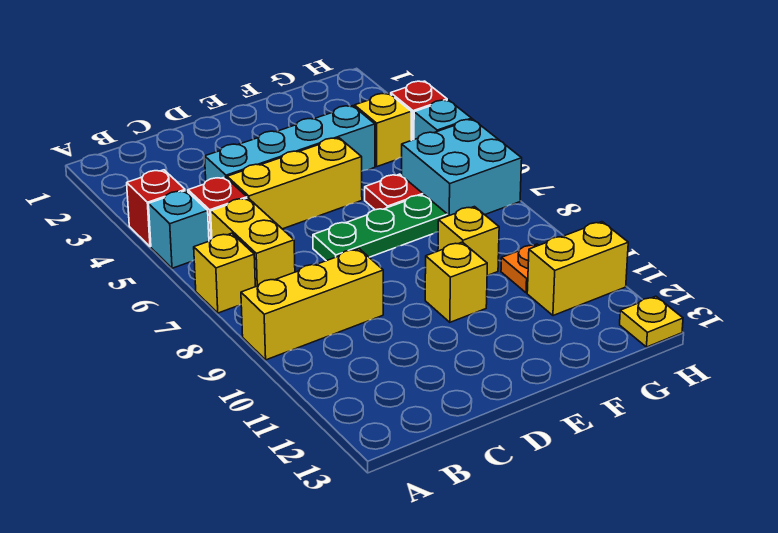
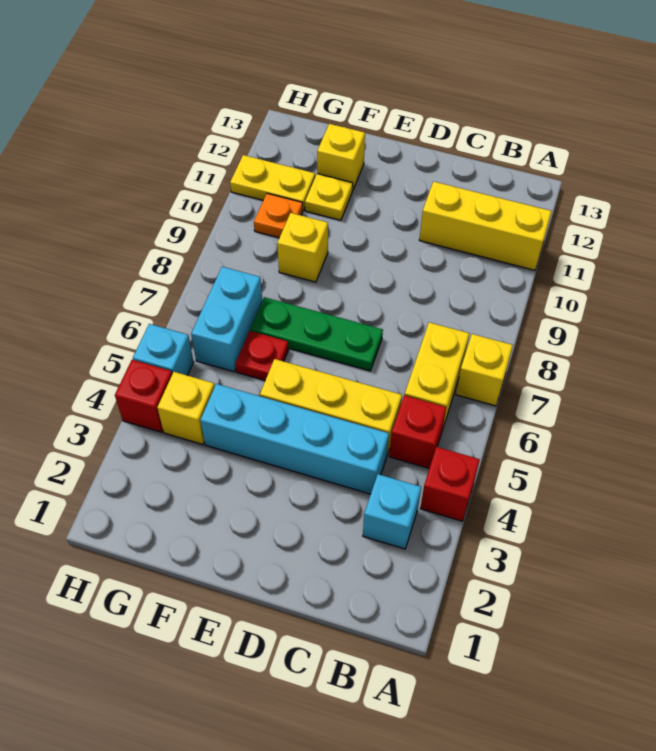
cyan 1x1 brick [149,191,209,268] -> cyan 1x1 brick moved to [363,474,421,549]
yellow 1x3 brick [241,249,383,360] -> yellow 1x3 brick moved to [419,181,552,270]
yellow 1x1 brick [425,242,487,322] -> yellow 1x1 brick moved to [317,124,365,191]
cyan 2x2 brick [402,119,522,216] -> cyan 1x2 brick [191,267,262,372]
yellow 1x2 brick [527,222,628,316] -> yellow 1x2 plate [230,155,315,210]
yellow 1x1 plate [620,296,683,347] -> yellow 1x1 plate moved to [305,174,353,220]

